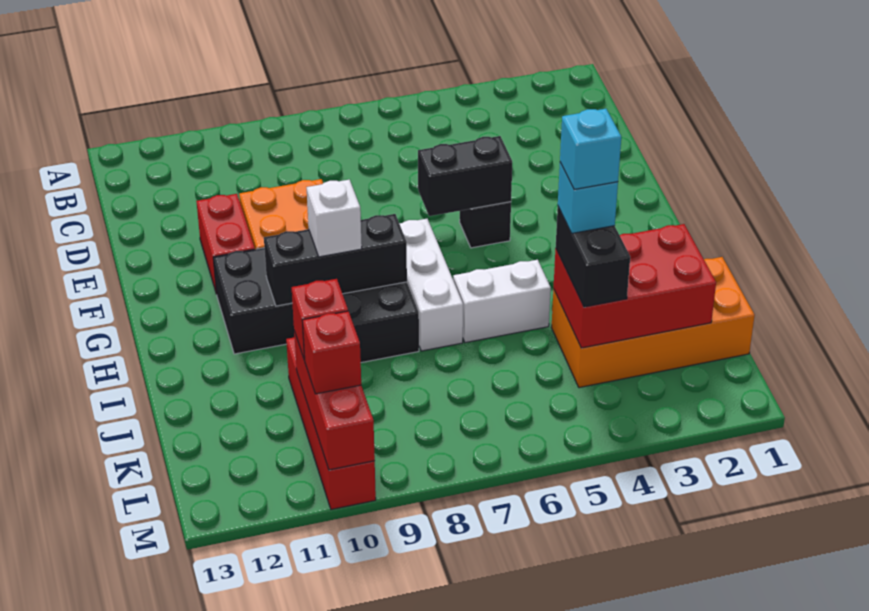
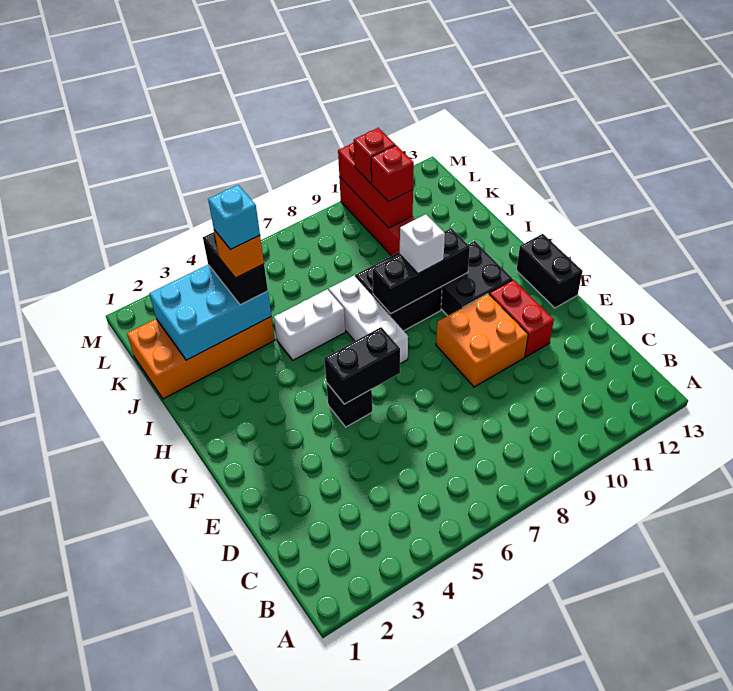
none -> black 1x2 brick [517,234,583,308]
red 2x3 brick [554,224,716,348] -> cyan 2x3 brick [149,265,271,360]
cyan 1x1 brick [558,163,618,233] -> orange 1x1 brick [214,230,264,278]

